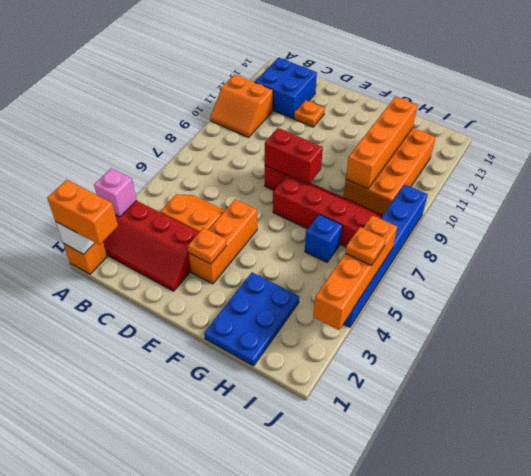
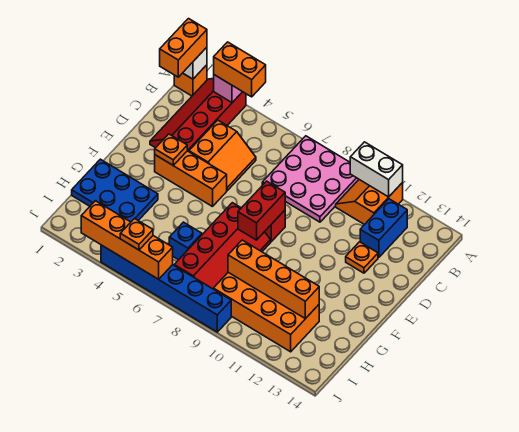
none -> orange 1x2 brick [214,42,266,97]
none -> pink 3x3 plate [262,136,359,222]
none -> white 1x2 brick [350,142,403,197]
blue 2x2 brick [255,57,317,119] -> blue 1x2 brick [360,199,407,258]

